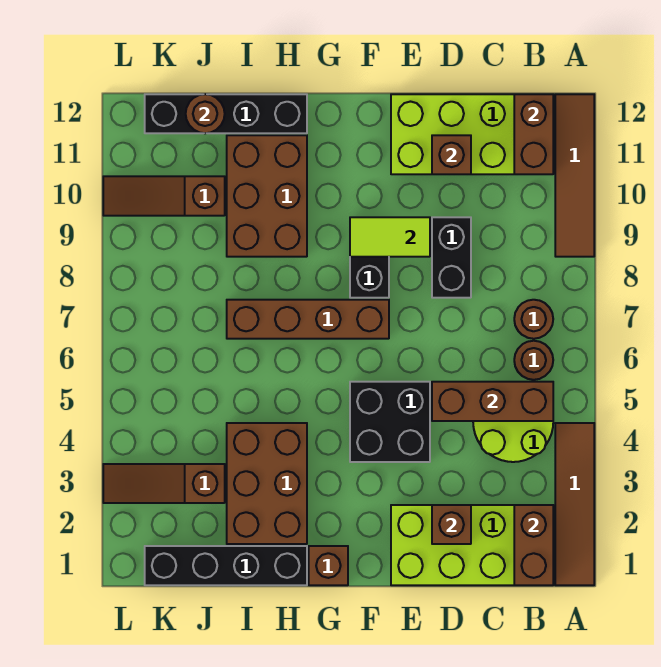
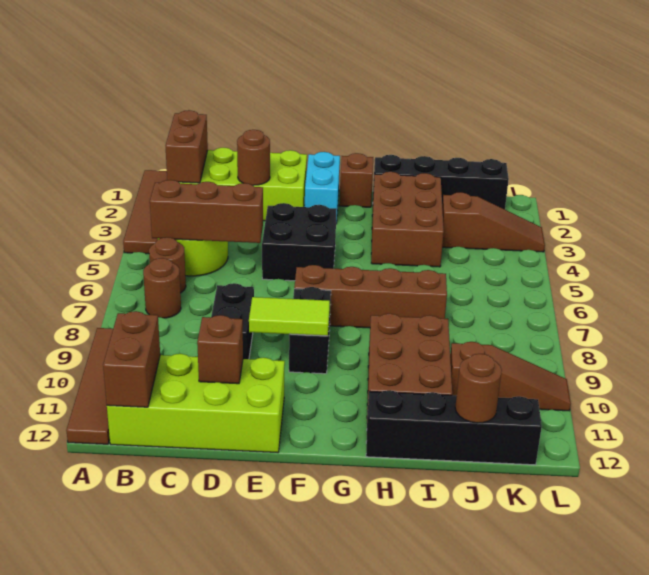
brown 1x1 brick [432,505,471,544] -> brown 1x1 round brick [237,130,270,185]
none -> cyan 1x2 brick [305,152,340,224]

